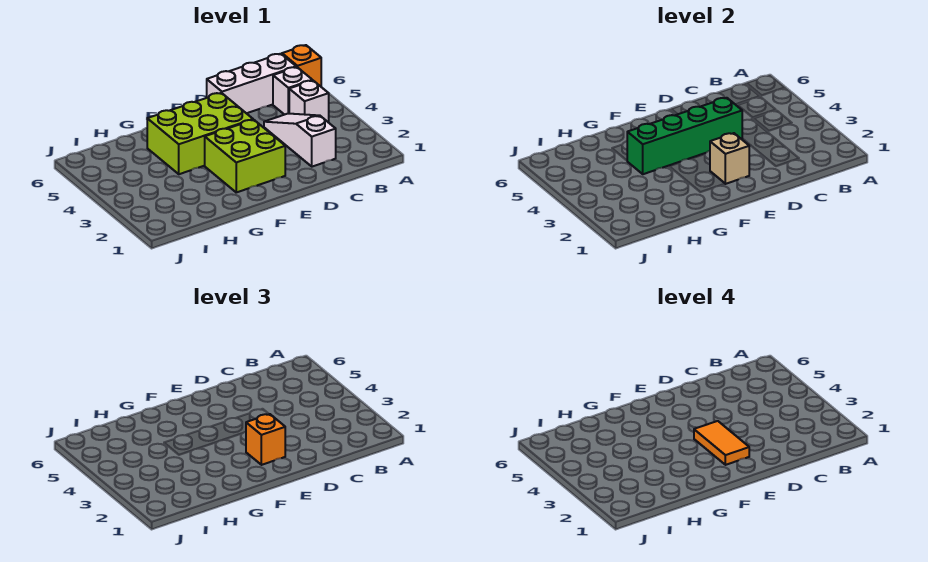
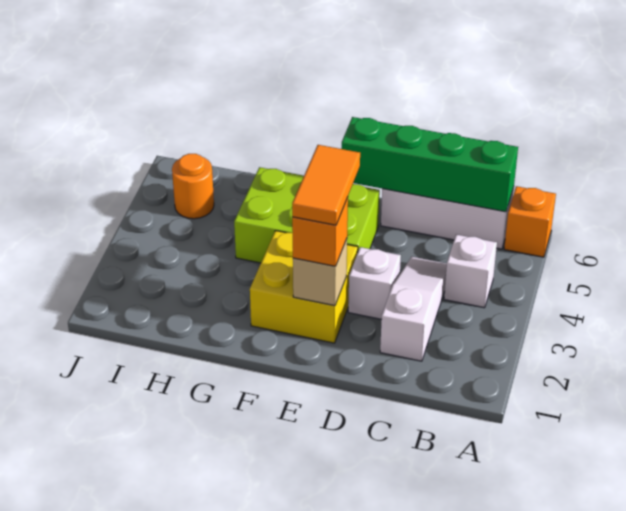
white 1x1 brick [273,67,312,115] -> white 1x1 brick moved to [348,247,401,319]
green 1x4 brick [627,98,742,174] -> green 1x4 brick moved to [341,117,518,212]
lime 2x2 brick [205,120,285,192] -> yellow 2x2 brick [250,231,358,343]
none -> orange 1x1 round brick [172,154,214,219]

